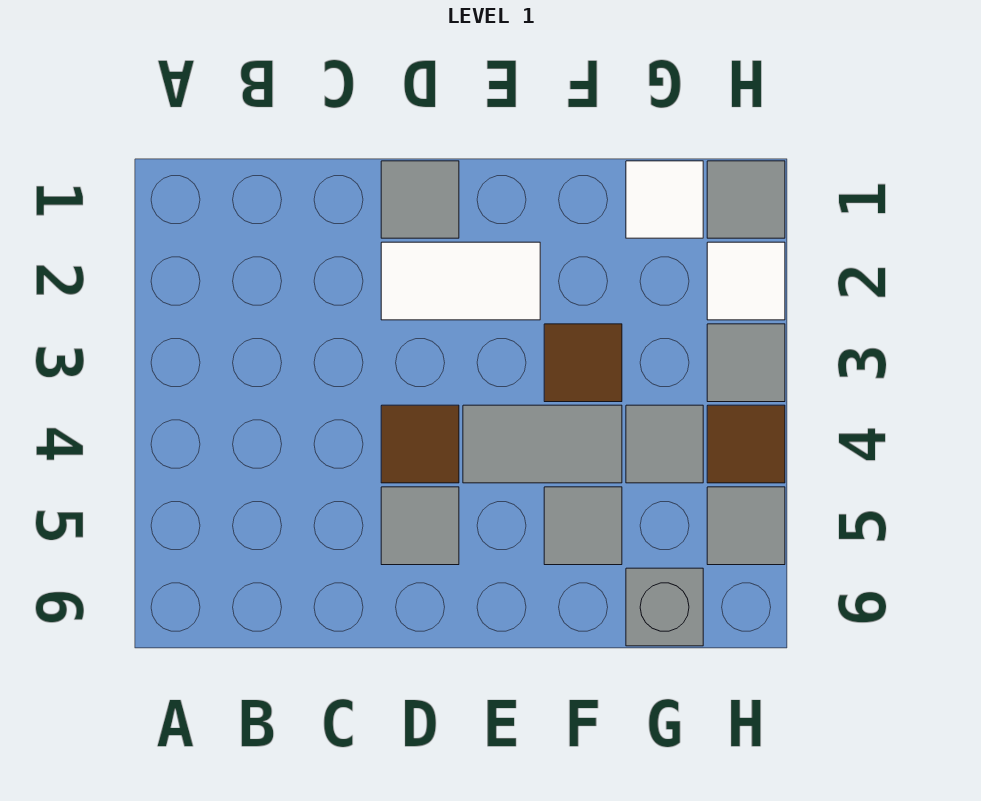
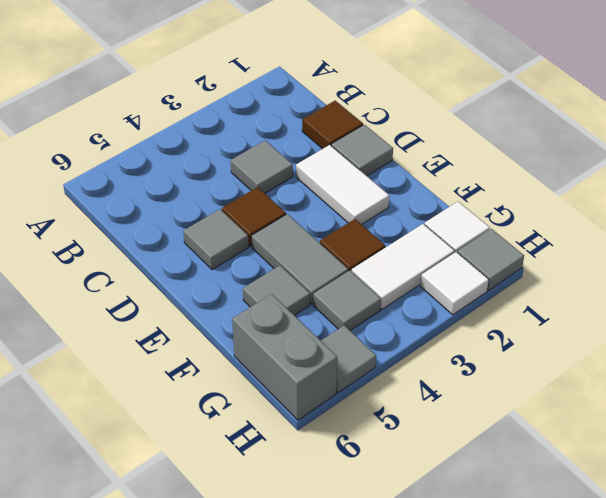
none -> white 1x2 tile [351,224,454,309]
grey 1x1 brick [626,568,703,646] -> grey 1x2 brick [232,294,337,420]
grey 1x1 tile [707,324,785,402] -> grey 1x1 tile moved to [231,141,293,193]
brown 1x1 tile [707,405,785,483] -> brown 1x1 tile moved to [302,101,363,149]

